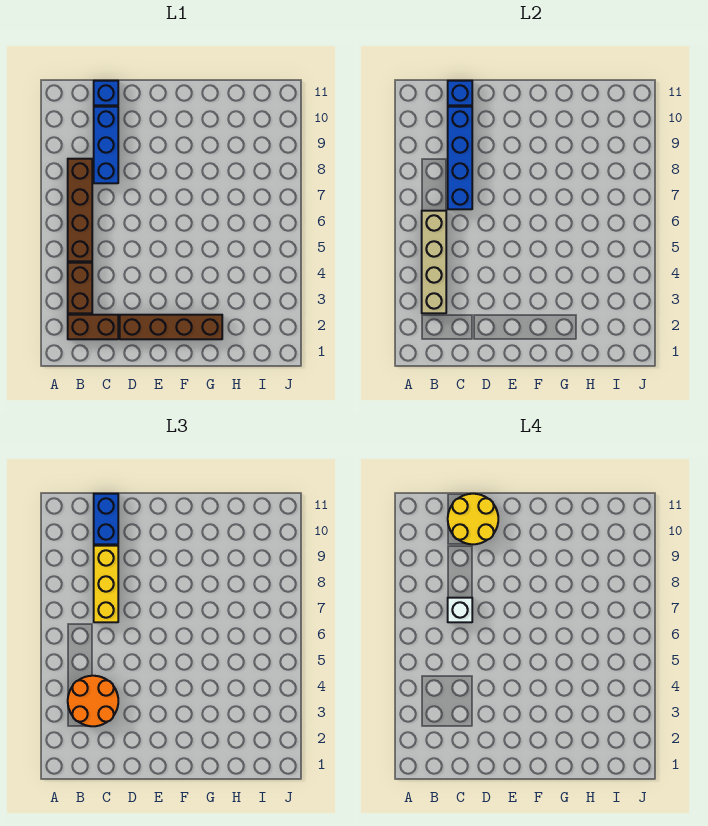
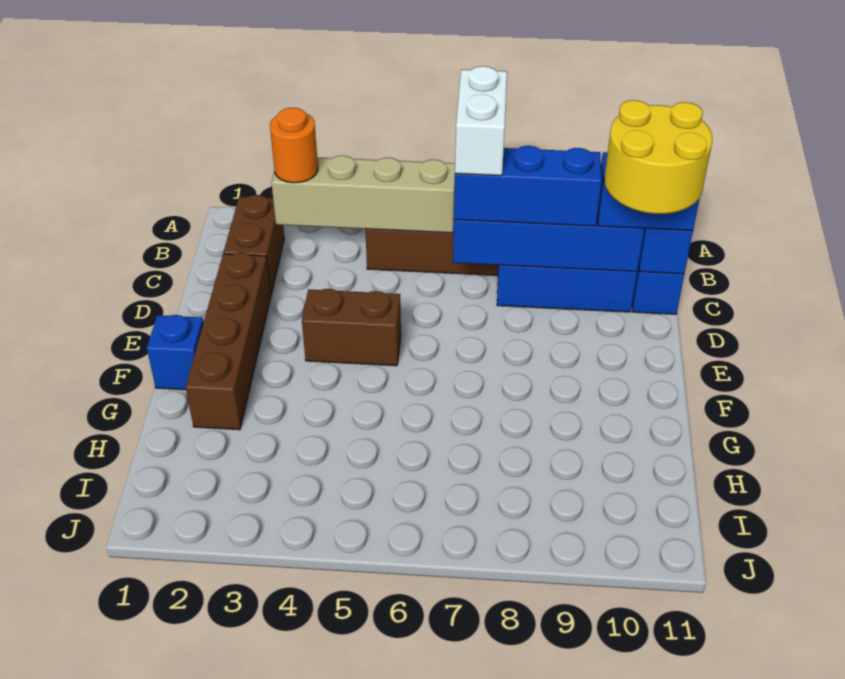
brown 1x2 brick [68,263,92,313] -> brown 1x2 brick moved to [302,289,401,366]
orange 2x2 round brick [68,676,118,726] -> orange 1x1 round brick [270,108,318,183]
yellow 1x3 brick [94,546,118,622] -> blue 1x3 brick [454,146,602,226]
white 1x1 brick [448,598,472,622] -> white 1x2 brick [455,66,507,176]
none -> blue 1x1 brick [147,315,204,390]

